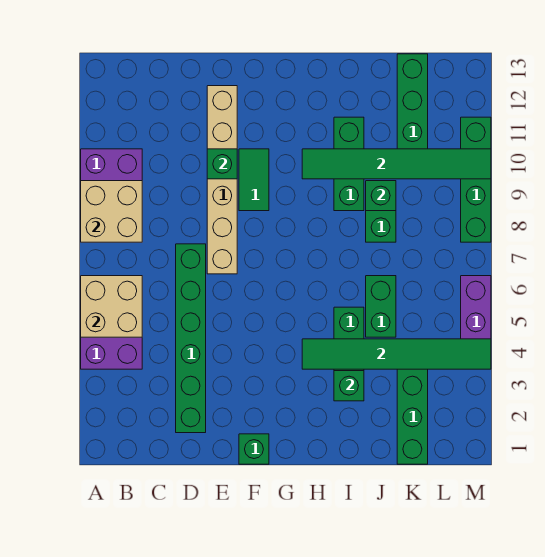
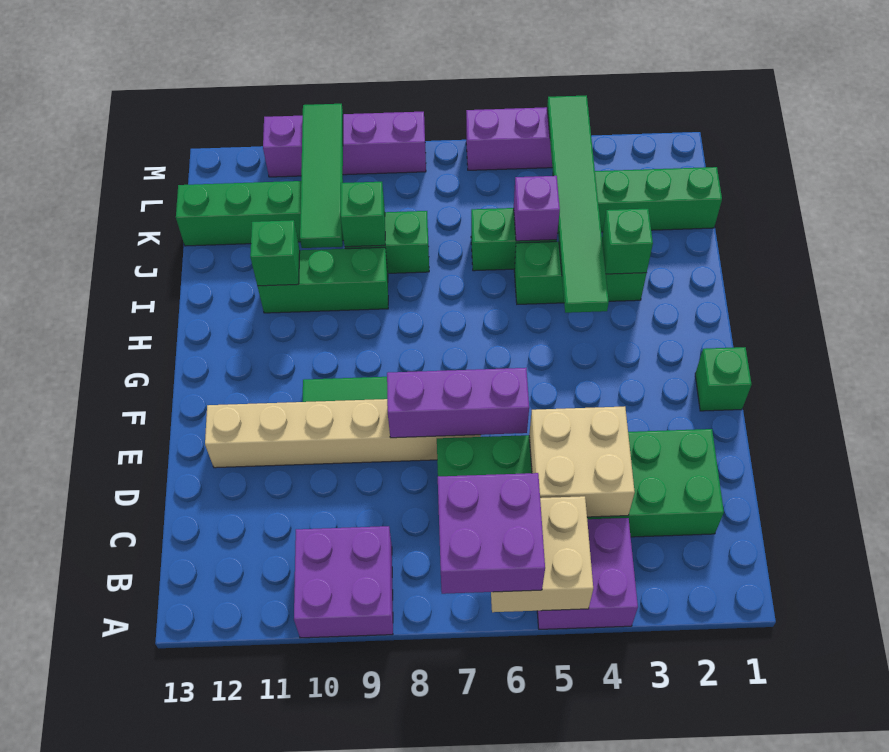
none -> purple 2x2 brick [438,473,545,594]
tan 2x2 brick [81,181,142,242] -> tan 2x2 brick moved to [529,406,635,517]
green 1x6 brick [176,244,206,433] -> green 2x6 brick [437,429,724,537]
none -> purple 1x3 brick [387,368,529,438]
green 1x1 brick [207,149,237,179] -> green 1x1 brick moved to [250,220,300,286]
green 1x6 tile [302,149,491,179] -> green 1x4 tile [300,104,343,248]
none -> purple 1x1 brick [514,176,560,241]
green 1x4 brick [461,117,491,242] -> purple 1x4 brick [263,112,426,177]

